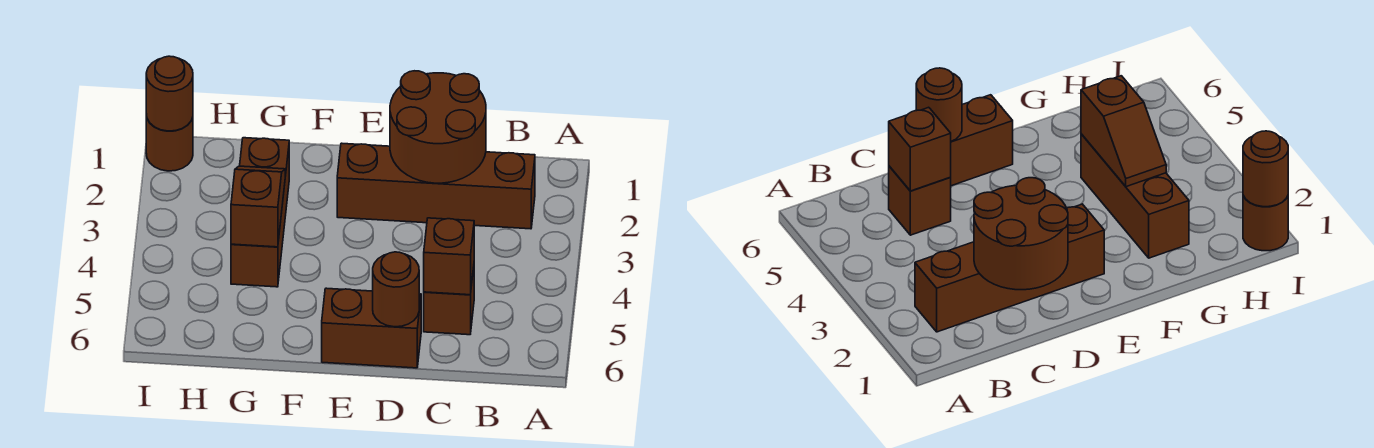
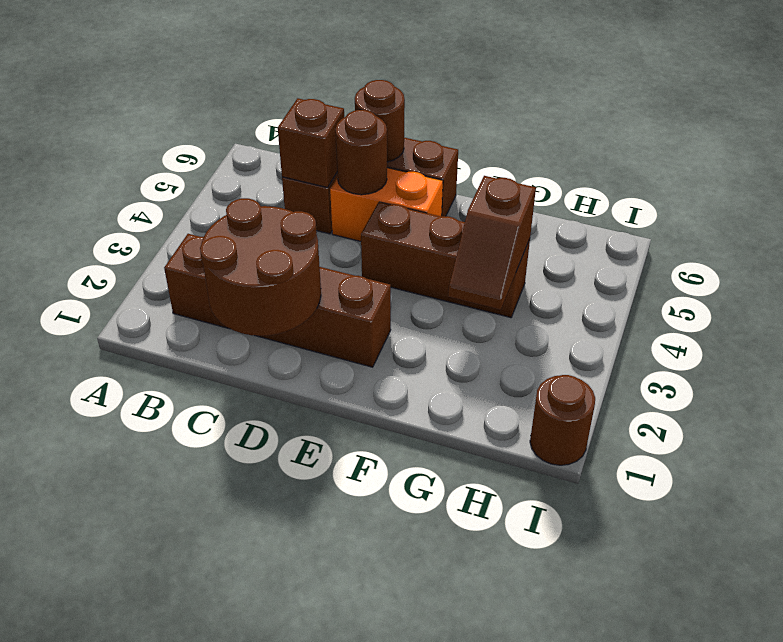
none -> orange 1x2 brick [330,168,443,241]
brown 1x3 brick [231,138,289,287] -> brown 1x3 brick turned to [361,202,530,318]
brown 1x1 round brick [146,56,193,131] -> brown 1x1 round brick moved to [336,110,387,195]

